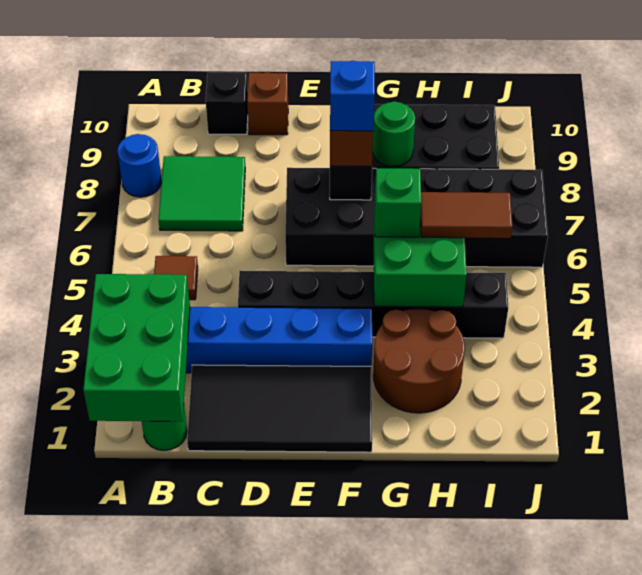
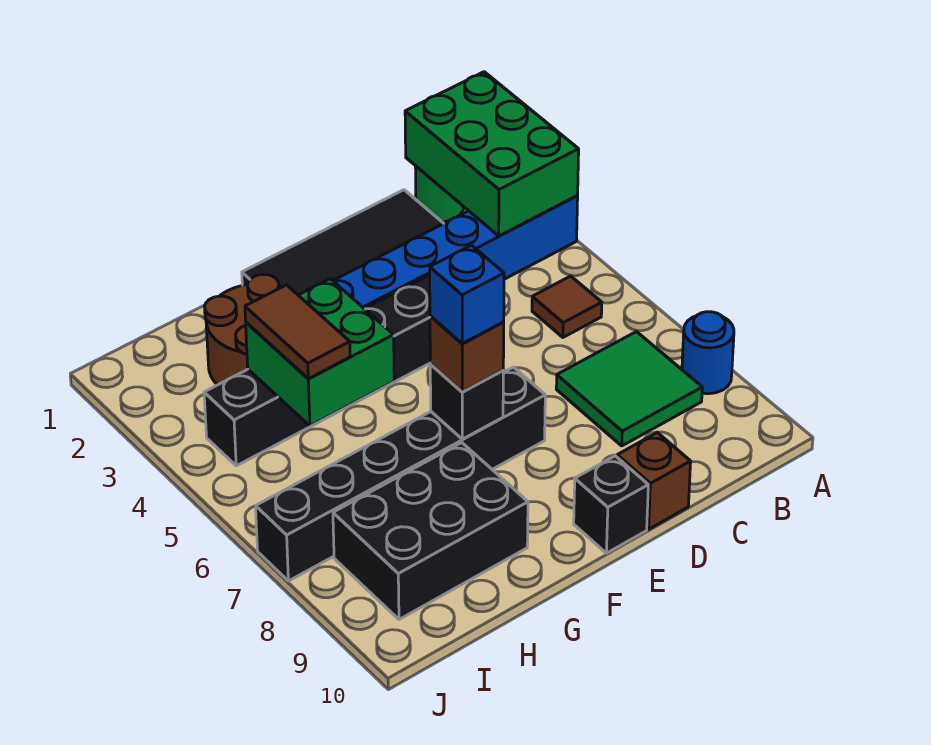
black 1x1 brick [206,72,248,134] -> black 1x1 brick moved to [574,456,648,553]
black 2x6 brick [285,168,548,267] -> black 1x6 brick [256,367,545,581]
green 1x1 brick [375,168,421,237] -> none
green 1x1 round brick [373,101,415,167] -> none
brown 1x2 tile [421,192,512,238] -> brown 1x2 tile turned to [245,285,350,379]

